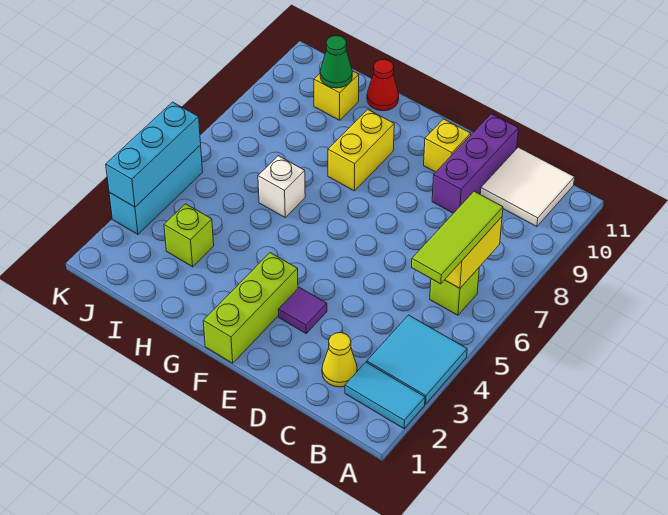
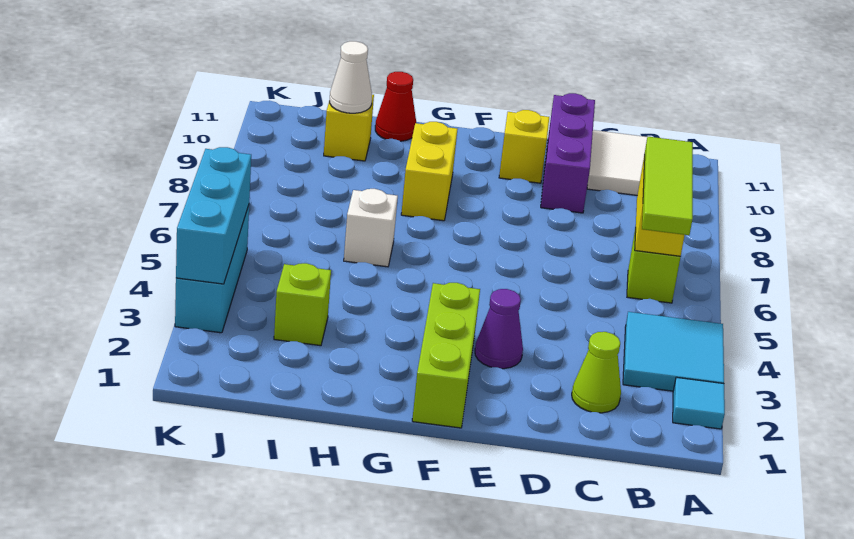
cyan 1x2 tile [345,362,425,429] -> cyan 1x1 tile [673,377,725,429]
yellow 1x1 cone [322,333,357,387] -> lime 1x1 cone [572,332,621,413]
purple 1x1 tile [278,287,327,333] -> purple 1x1 cone [475,289,523,369]
green 1x1 cone [320,36,352,88] -> white 1x1 cone [330,41,372,113]

